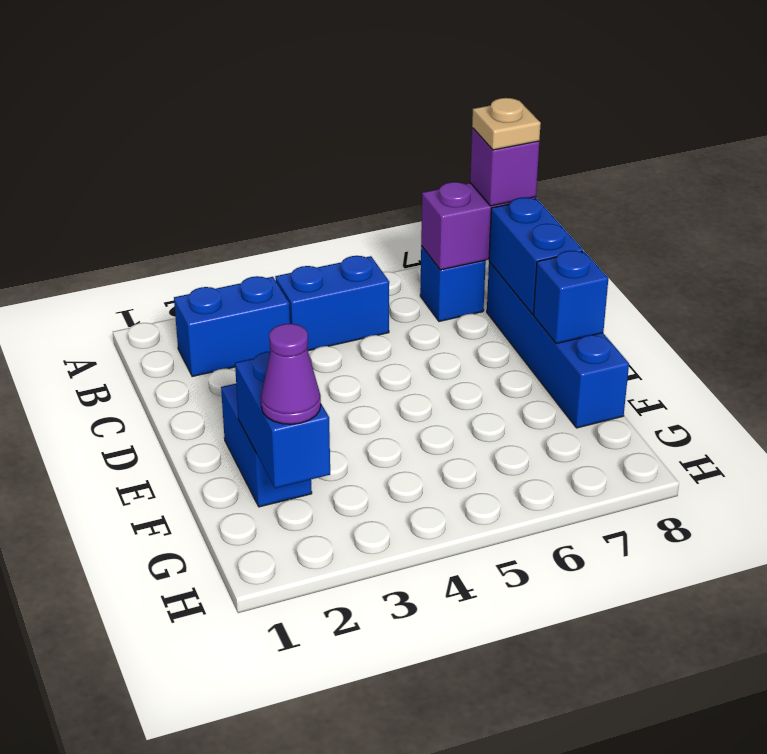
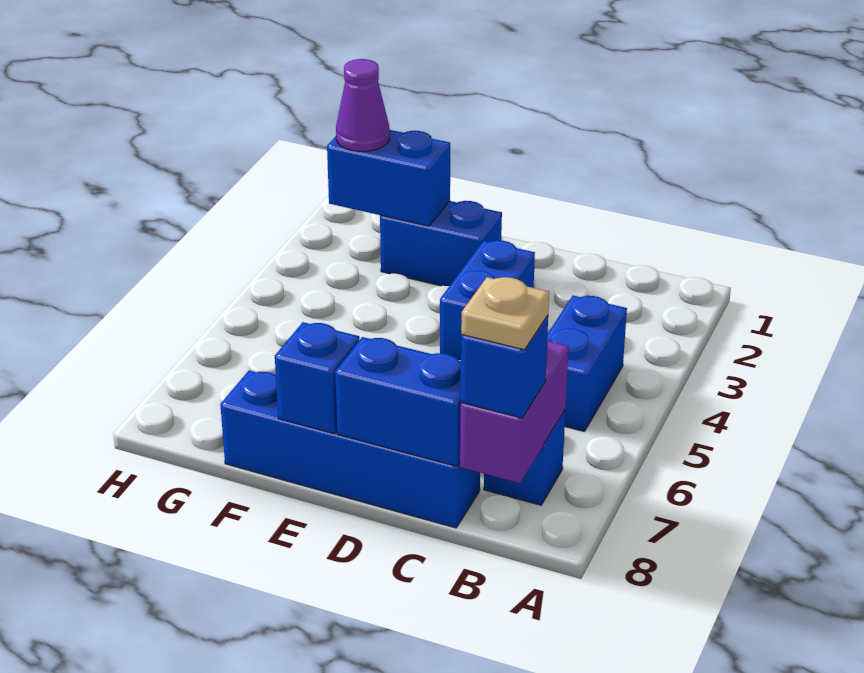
blue 1x2 brick [174,276,290,377] -> blue 1x2 brick moved to [440,240,535,360]
purple 1x1 brick [470,128,539,206] -> blue 1x1 brick [461,315,548,418]

